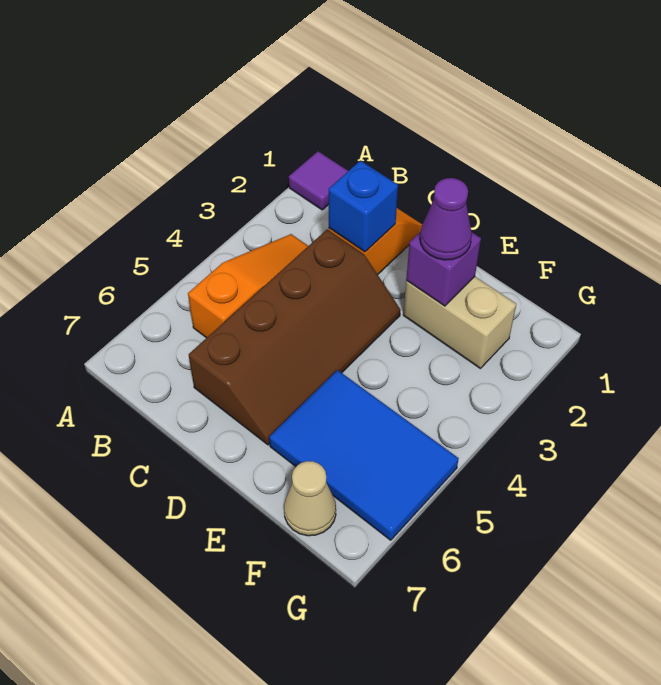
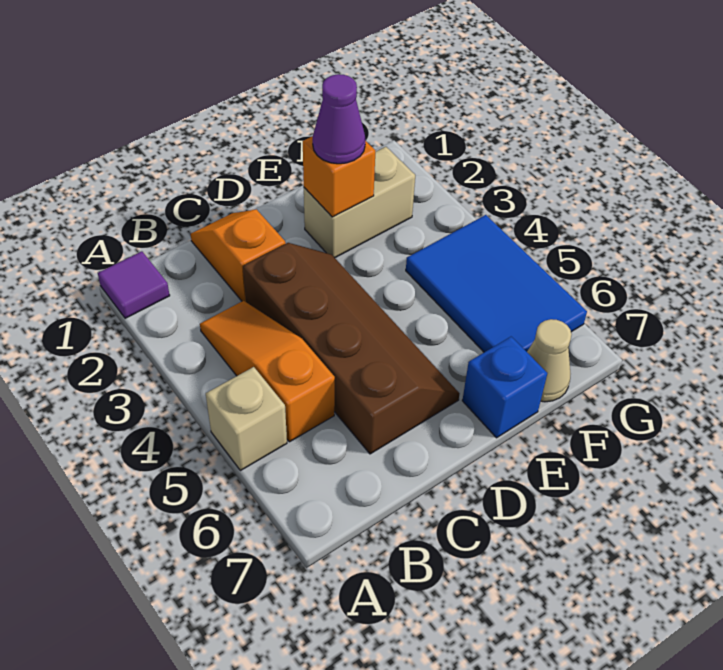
none -> tan 1x1 brick [206,367,287,471]
blue 1x1 brick [329,161,398,252] -> blue 1x1 brick moved to [462,337,547,438]
purple 1x1 brick [406,233,481,306] -> orange 1x1 brick [303,136,375,217]
blue 2x3 tile [269,370,459,540] -> blue 2x3 tile turned to [406,215,587,352]

